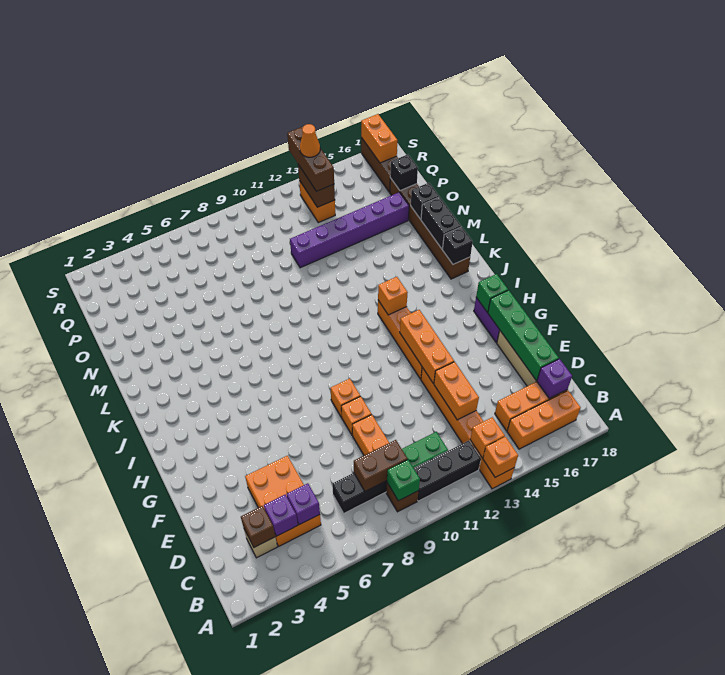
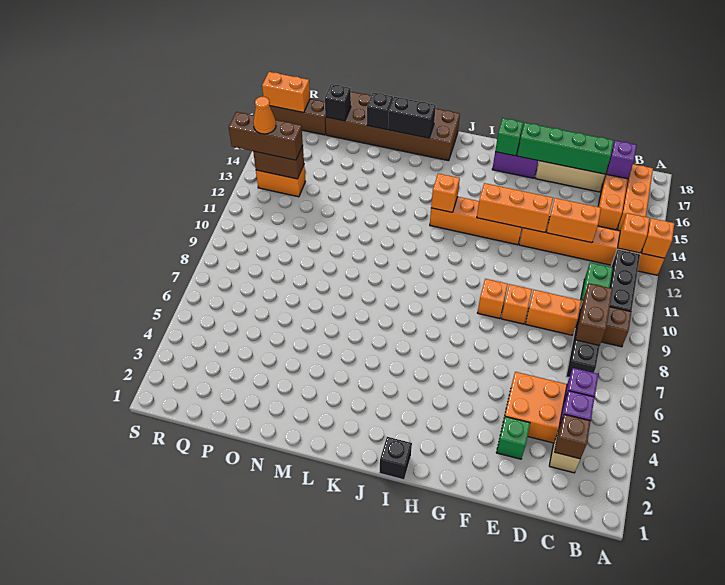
green 1x1 brick [387,460,420,501] -> green 1x1 brick moved to [496,417,530,459]
brown 1x6 brick [390,178,470,279] -> brown 2x6 brick [325,92,460,161]
black 1x1 brick [442,227,473,264] -> black 1x1 brick moved to [379,437,412,480]
purple 1x6 brick [290,192,409,268] -> none

